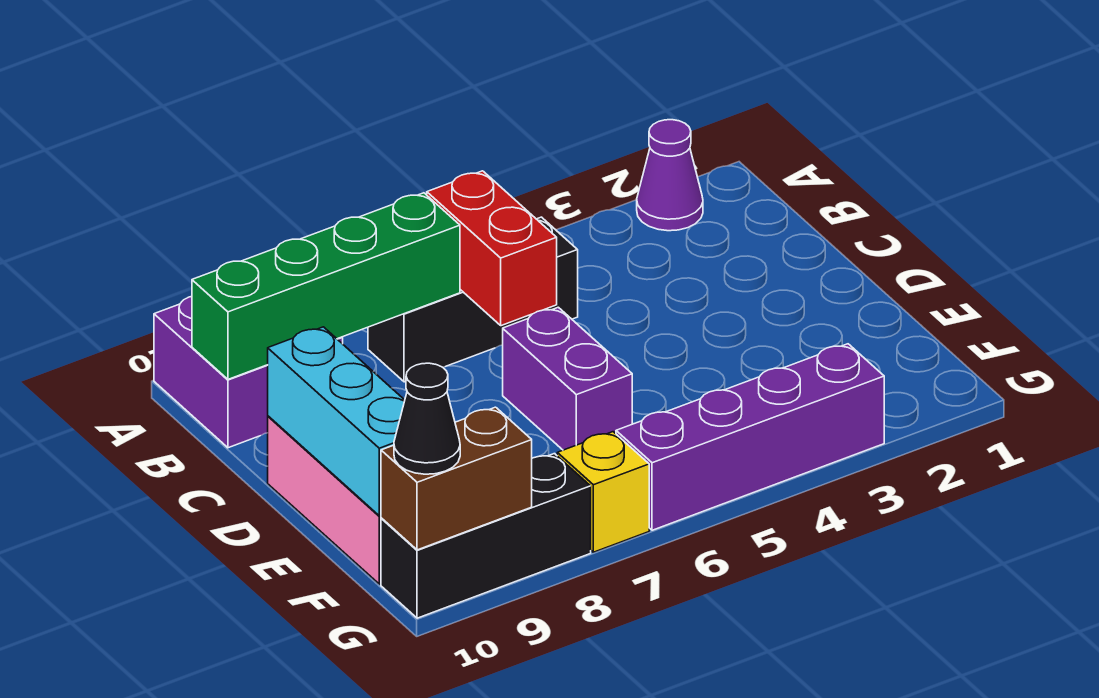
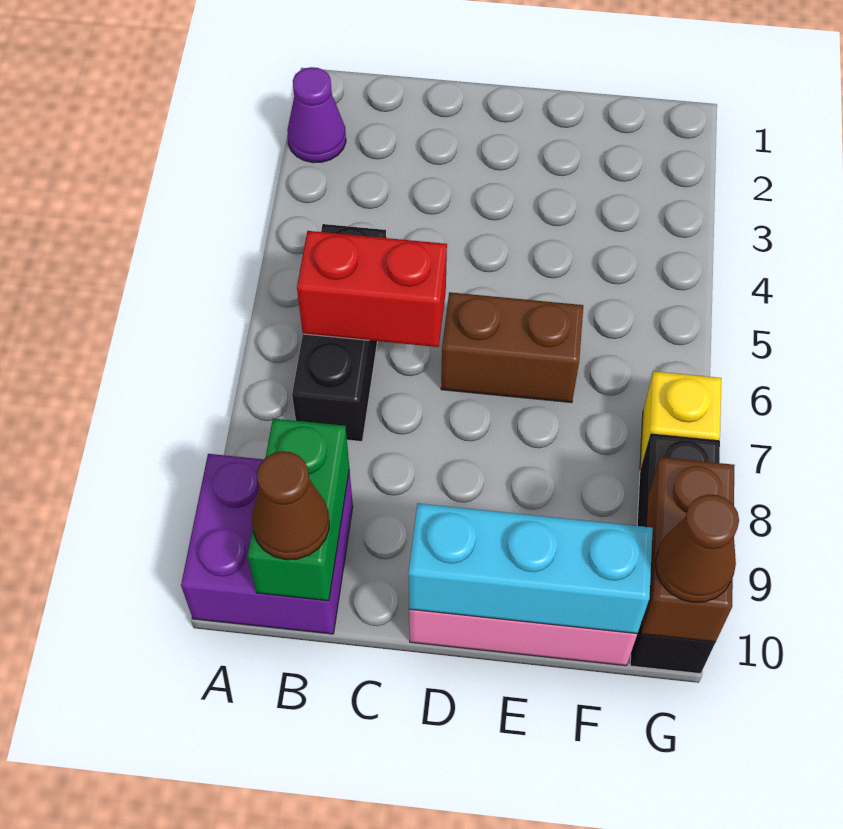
green 1x4 brick [192,193,460,379] -> green 1x2 brick [248,419,349,601]
none -> brown 1x1 cone [252,451,329,560]
purple 1x2 brick [503,307,632,450] -> brown 1x2 brick [441,292,583,403]
purple 1x4 brick [616,344,884,530] -> none
black 1x1 cone [394,363,460,474] -> brown 1x1 cone [655,494,739,602]

